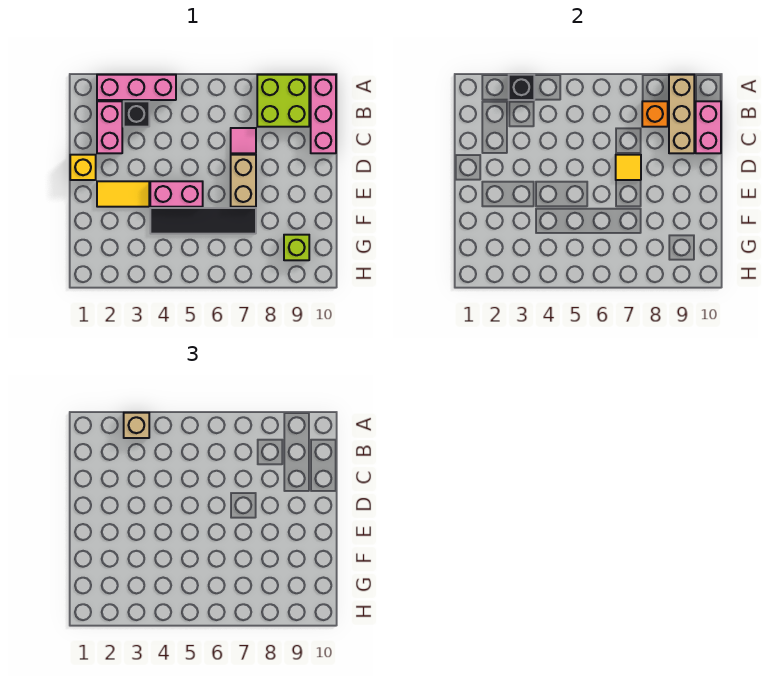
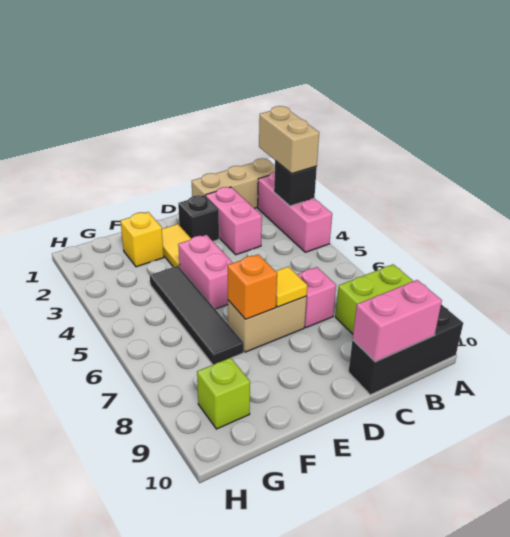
tan 1x1 brick [124,413,149,438] -> tan 1x2 brick [259,106,319,174]
tan 1x3 brick [669,75,694,153] -> tan 1x3 brick moved to [192,158,275,208]
pink 1x3 brick [311,75,336,153] -> black 1x3 brick [349,305,463,395]
pink 1x2 brick [97,101,122,153] -> pink 1x2 brick turned to [206,187,262,255]
black 1x1 brick [124,101,149,127] -> black 1x1 brick moved to [178,195,219,241]
orange 1x1 brick [642,101,668,127] -> orange 1x1 brick moved to [228,254,277,319]
pink 1x1 tile [231,128,256,153] -> pink 1x1 brick [297,267,336,328]
yellow 1x1 brick [70,155,96,180] -> yellow 1x1 brick moved to [121,212,164,267]

